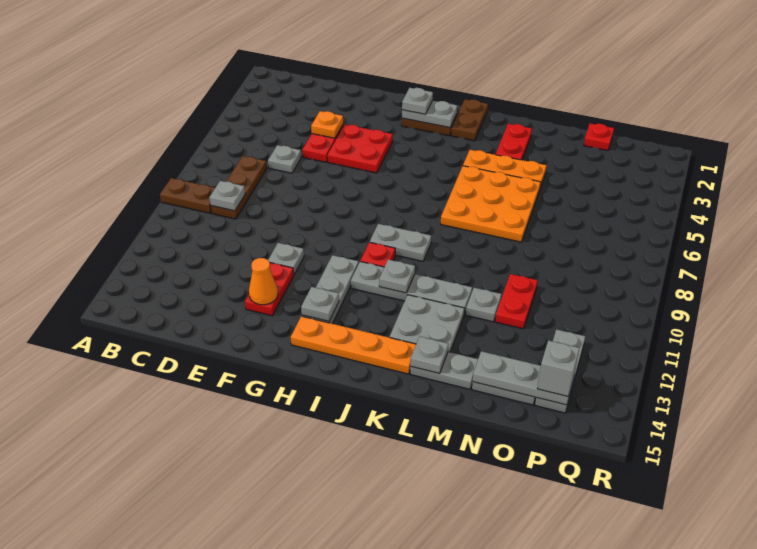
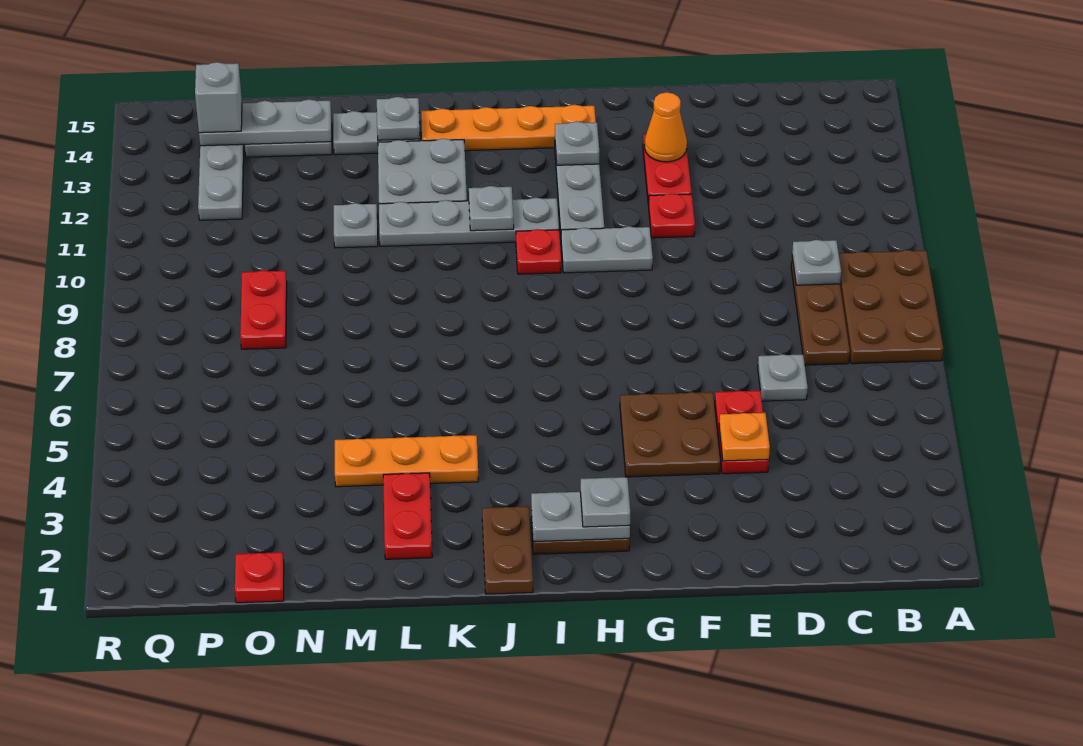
brown 1x2 plate [160,178,215,213] -> brown 2x3 plate [839,250,943,364]
red 2x2 plate [327,124,393,173] -> brown 2x2 plate [620,392,720,477]
grey 1x1 plate [268,243,304,274] -> red 1x1 plate [649,193,695,238]
grey 1x2 plate [370,224,431,261] -> grey 1x2 plate moved to [561,226,653,273]
orange 3x3 plate [441,166,541,242] -> none
red 1x2 plate [495,274,538,329] -> red 1x2 plate moved to [240,270,287,349]

